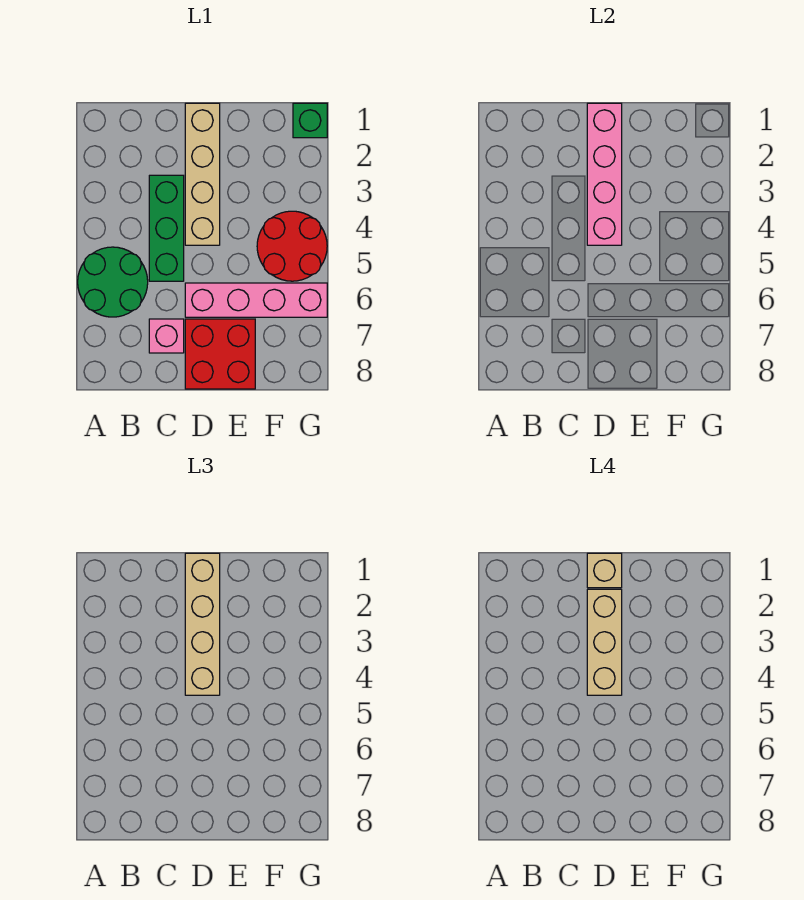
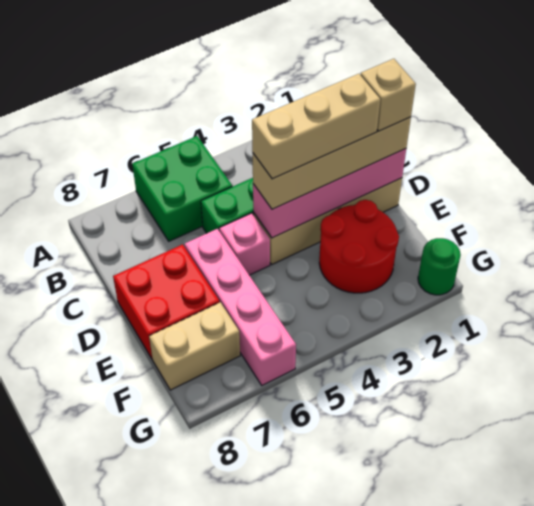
green 2x2 round brick [78,247,148,317] -> green 2x2 brick [132,136,232,241]
pink 1x1 brick [149,319,184,353] -> pink 1x1 brick moved to [219,213,270,275]
red 2x2 round brick [257,211,327,281] -> red 2x2 round brick moved to [319,200,399,293]
none -> tan 1x2 brick [149,302,240,390]
green 1x1 brick [293,103,327,138] -> green 1x1 round brick [418,238,461,295]

